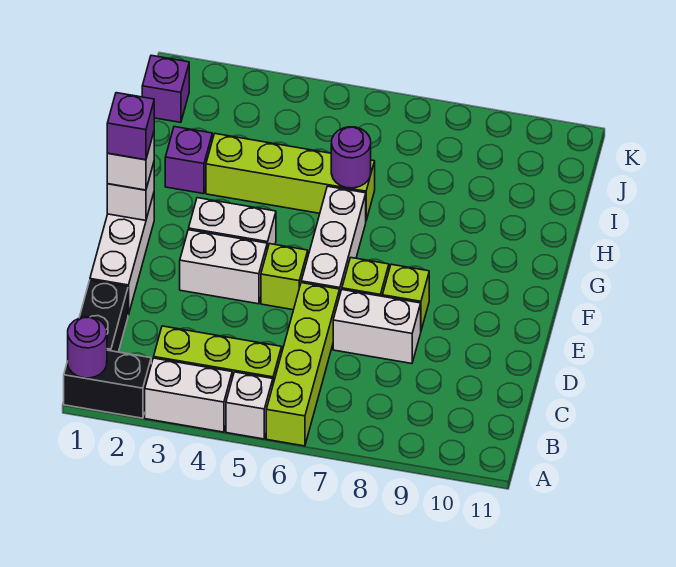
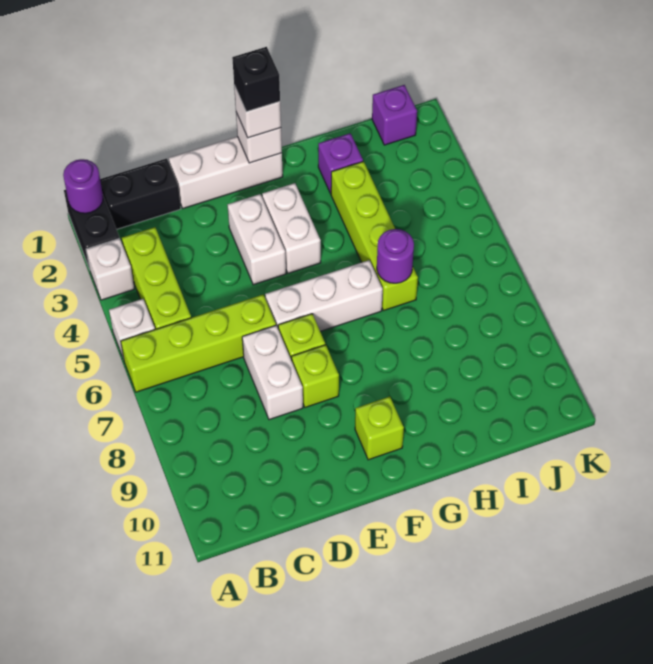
white 1x2 brick [145,358,232,432] -> white 1x1 brick [86,238,134,300]
lime 1x1 brick [261,244,308,310] -> lime 1x1 brick moved to [355,396,404,460]
purple 1x1 brick [107,93,154,160] -> black 1x1 brick [232,47,280,112]

